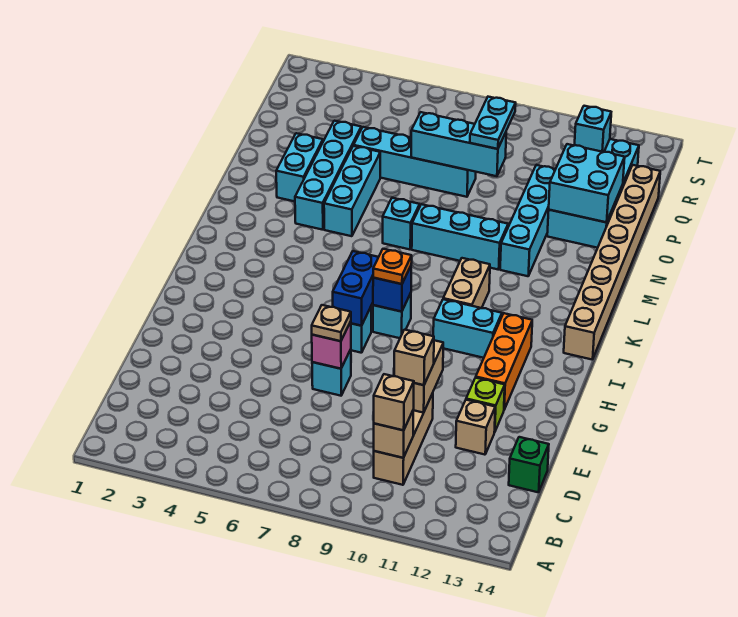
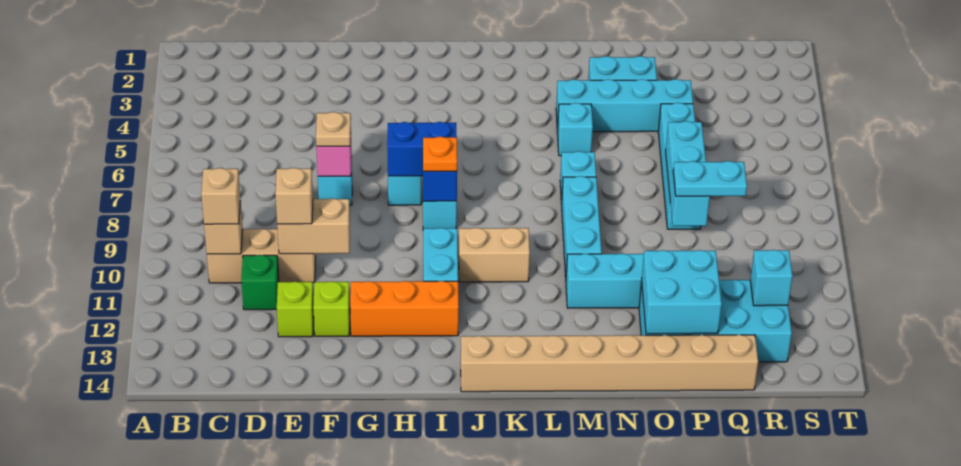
green 1x1 brick [509,437,549,492] -> green 1x1 brick moved to [241,255,279,310]
tan 1x1 brick [456,400,495,455] -> lime 1x1 brick [277,282,314,337]
cyan 1x3 brick [324,146,380,236] -> cyan 1x1 brick [557,103,593,156]

